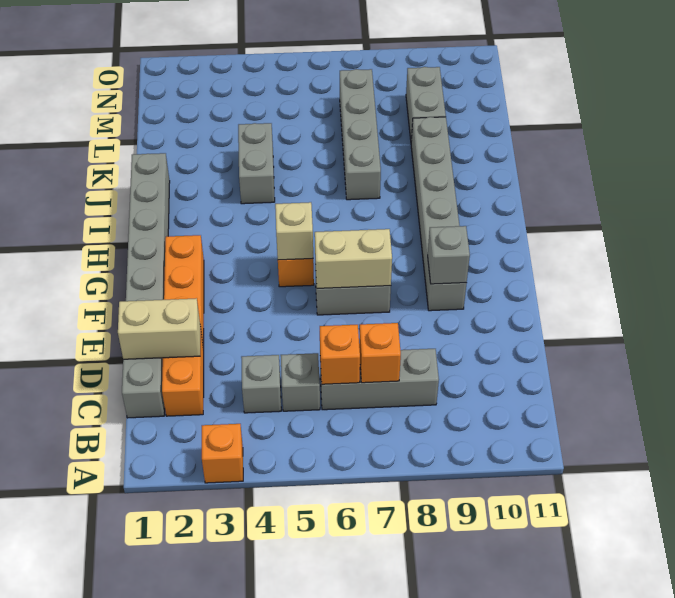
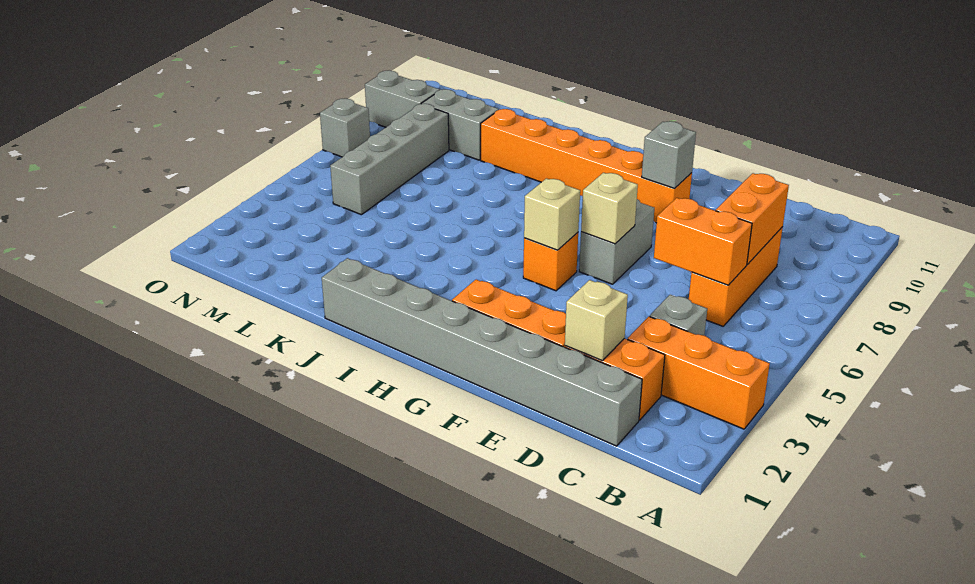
orange 1x1 brick [202,424,243,483] -> orange 1x3 brick [627,317,770,429]
grey 1x1 brick [281,353,320,411] -> grey 1x1 brick moved to [320,98,370,157]
grey 1x3 brick [320,349,439,410] -> orange 1x3 brick [689,227,783,326]
orange 1x1 brick [320,325,360,384] -> orange 1x2 brick [654,198,752,285]
orange 1x1 brick [359,323,401,383] -> orange 1x2 brick [716,173,789,264]
tan 1x2 brick [118,298,200,359] -> tan 1x1 brick [565,280,628,361]
tan 1x2 brick [315,229,392,288] -> tan 1x1 brick [581,173,638,244]
grey 1x6 brick [411,117,467,311] -> orange 1x6 brick [481,109,692,223]
grey 1x2 brick [238,123,275,204] -> grey 1x2 brick moved to [365,71,440,127]
grey 1x4 brick [340,69,381,200] -> grey 1x4 brick turned to [330,104,449,215]

